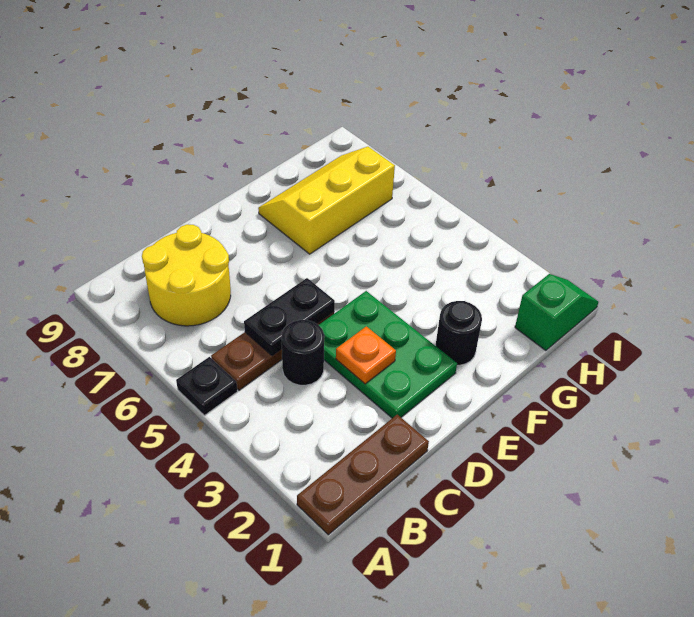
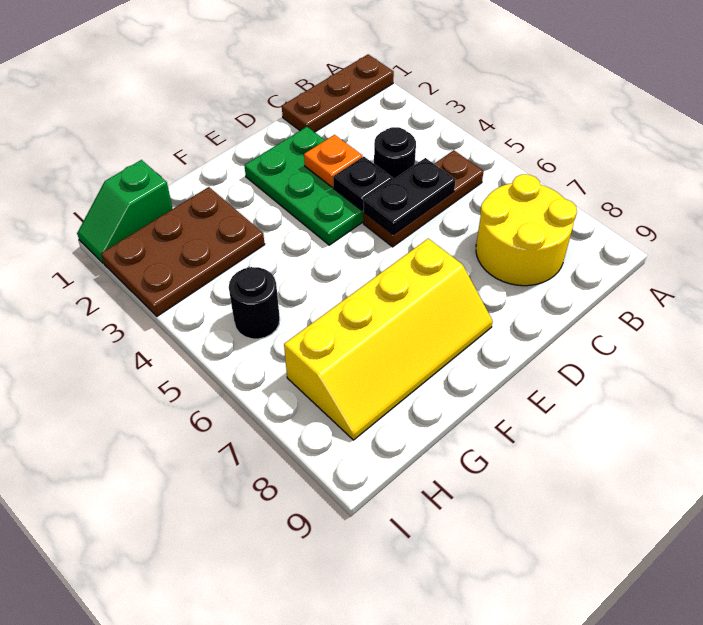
black 1x1 plate [176,357,237,415] -> black 1x1 plate moved to [333,157,393,211]
black 1x1 round brick [435,301,482,365] -> black 1x1 round brick moved to [229,267,280,339]
yellow 2x3 slope [258,147,395,254] -> yellow 2x4 slope [284,239,493,440]
none -> brown 2x3 plate [101,187,265,316]

